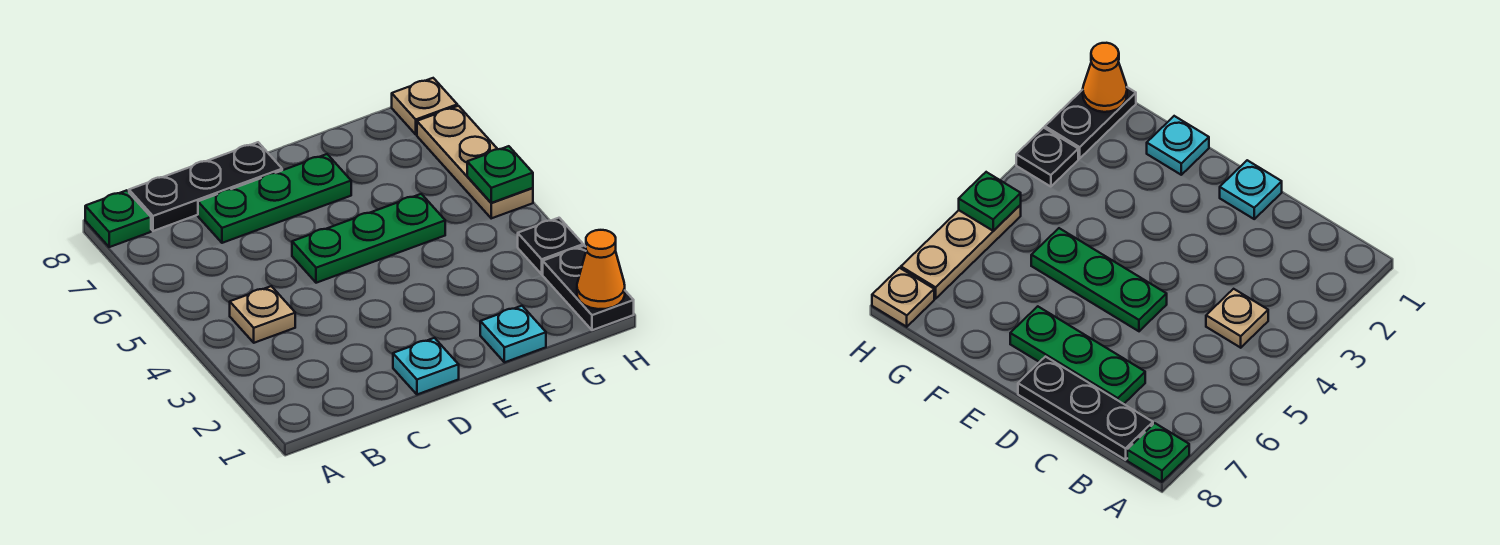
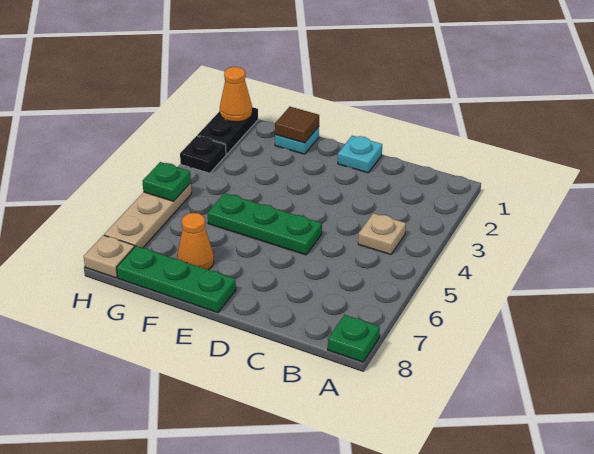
black 1x3 plate [129,142,282,231] -> none
green 1x3 plate [198,154,351,243] -> green 1x3 plate moved to [117,246,236,313]
none -> brown 1x1 tile [275,107,319,143]
none -> orange 1x1 cone [177,213,214,270]

